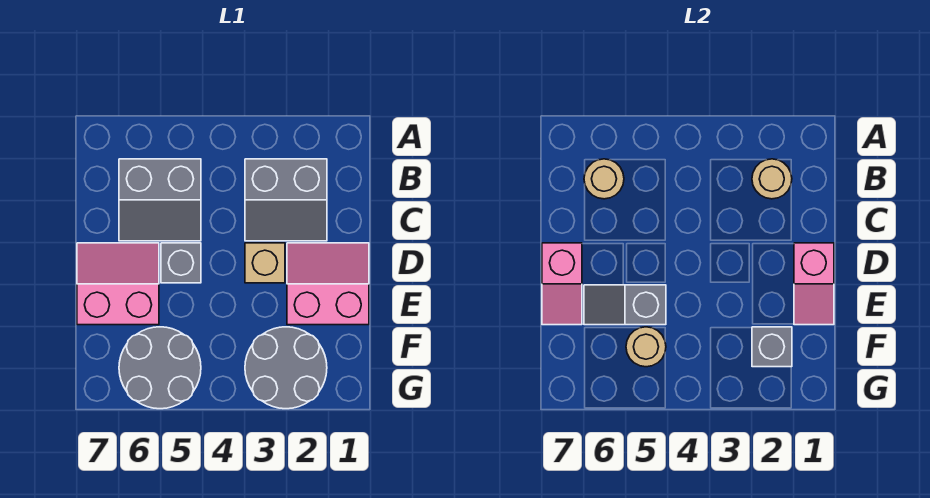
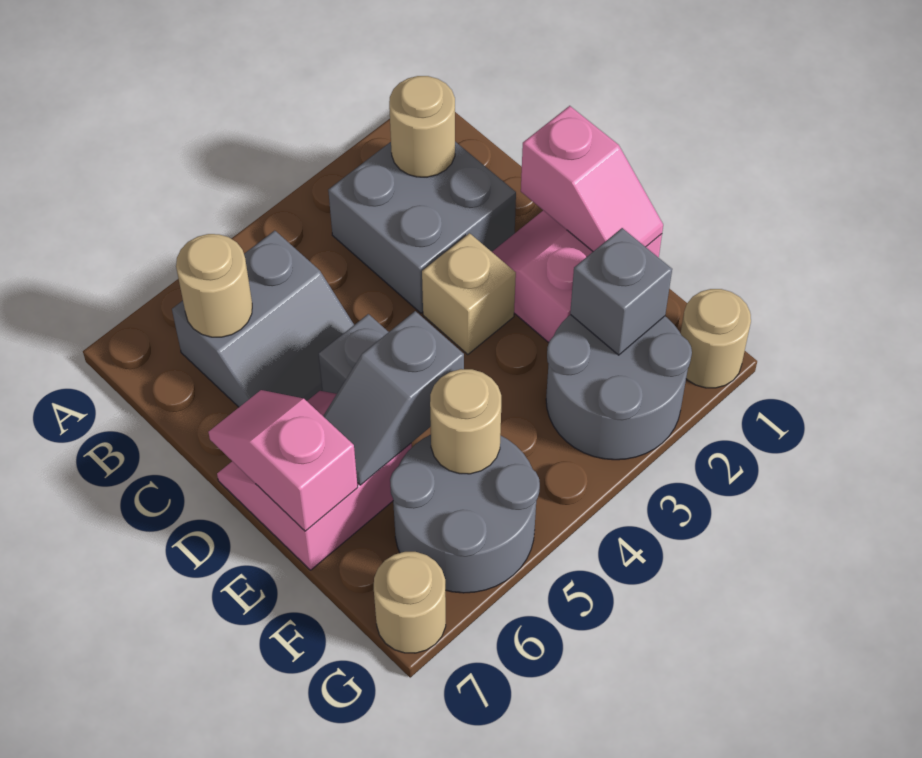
grey 2x2 slope [245,159,327,241] -> grey 2x2 brick [328,142,516,313]
pink 1x2 slope [542,243,582,325] -> pink 1x2 slope turned to [208,390,358,531]
none -> tan 1x1 round brick [681,289,751,388]
none -> tan 1x1 round brick [374,552,446,653]

